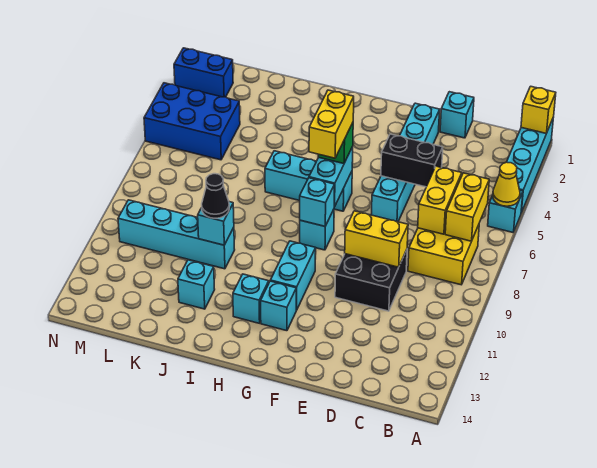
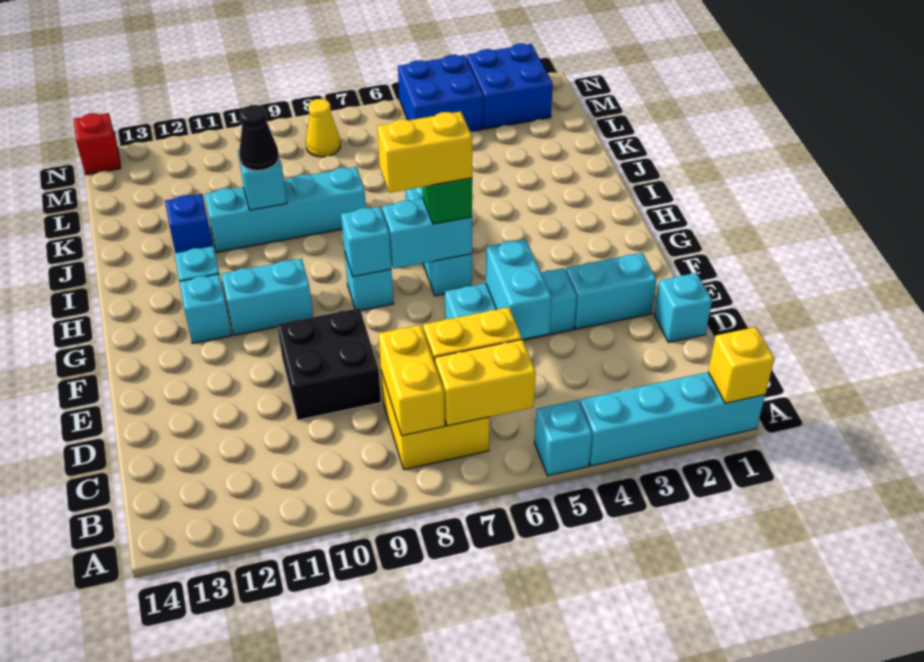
yellow 1x1 cone [493,162,520,206] -> yellow 1x1 cone moved to [306,99,340,157]
black 1x2 brick [381,134,443,187] -> cyan 1x2 brick [486,239,552,339]
yellow 1x2 brick [345,211,408,267] -> yellow 1x2 brick moved to [379,325,445,436]
cyan 1x4 brick [118,200,235,269] -> cyan 1x4 brick turned to [205,167,366,252]
cyan 1x1 brick [178,260,215,309] -> blue 1x1 brick [165,194,213,253]
blue 2x3 brick [144,83,240,160] -> blue 2x2 brick [398,55,483,131]
blue 1x2 brick [174,48,233,97] -> blue 2x2 brick [466,44,553,129]
none -> red 1x1 brick [73,113,121,175]

